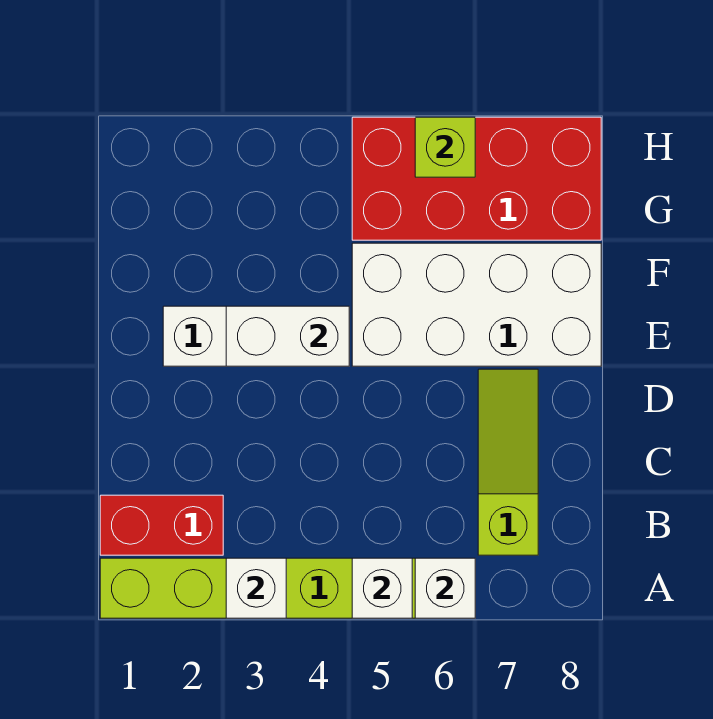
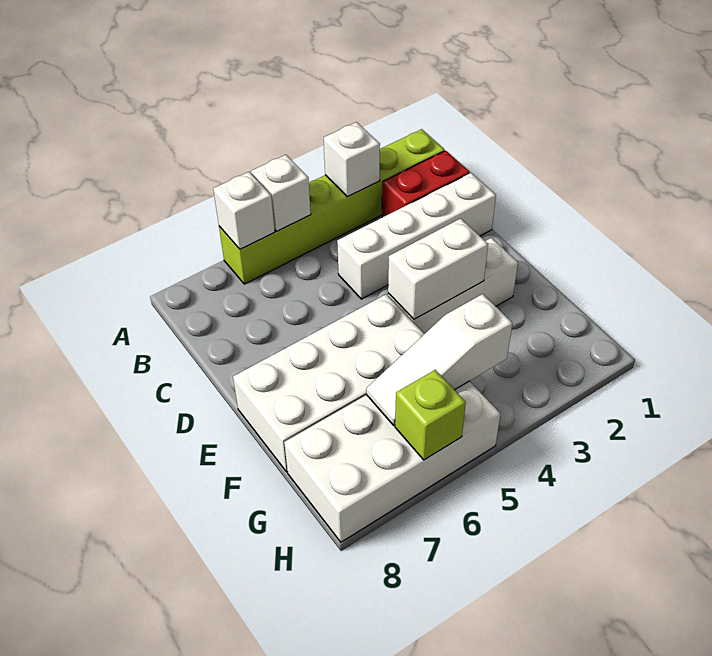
lime 1x3 slope [478,369,538,555] -> none
none -> white 1x4 brick [337,173,496,299]
none -> white 1x3 slope [366,294,512,425]
red 2x4 brick [352,117,601,240] -> white 2x4 brick [284,381,500,542]

